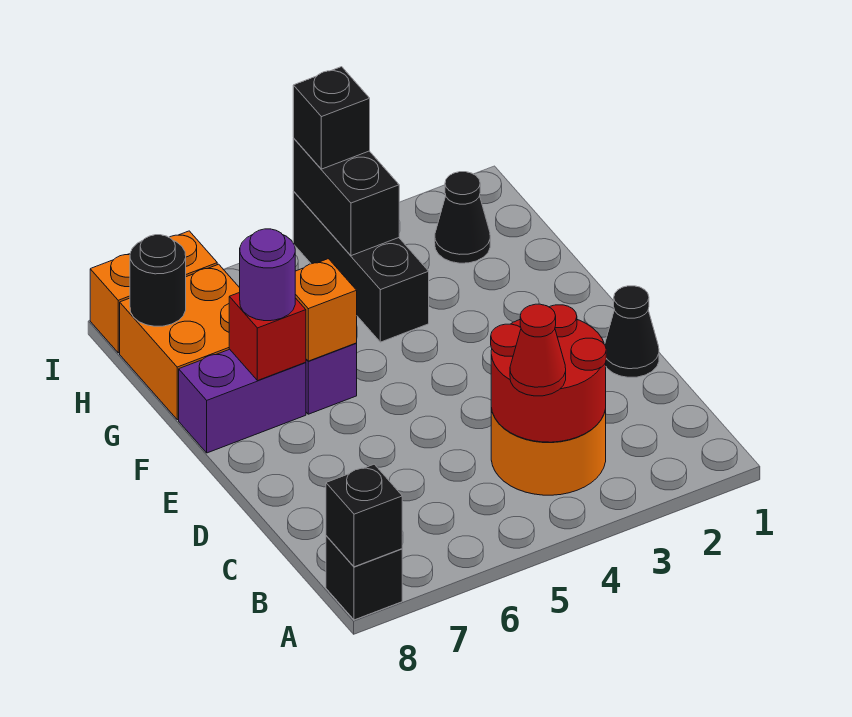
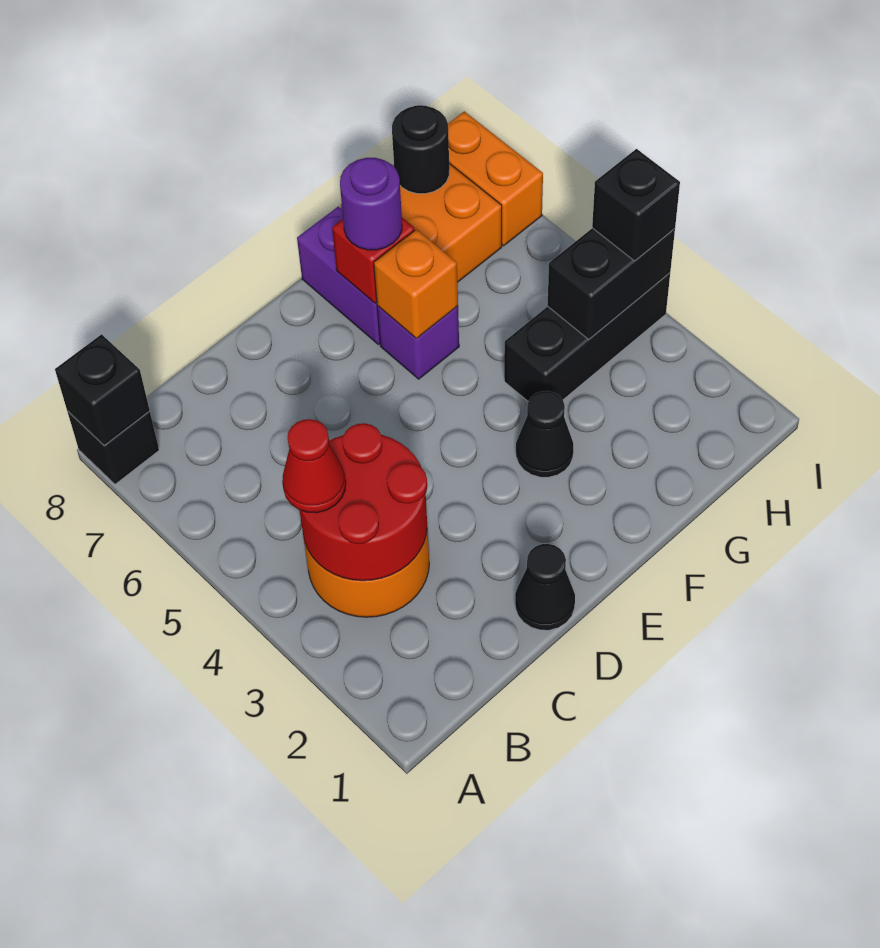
black 1x1 cone [435,172,490,263] -> black 1x1 cone moved to [516,391,573,477]

